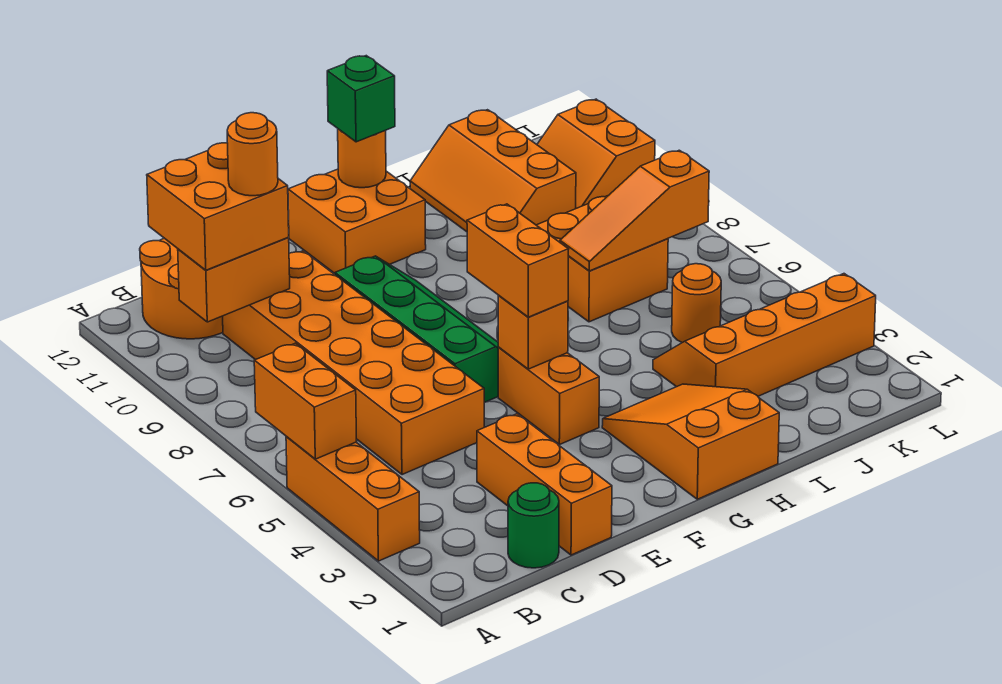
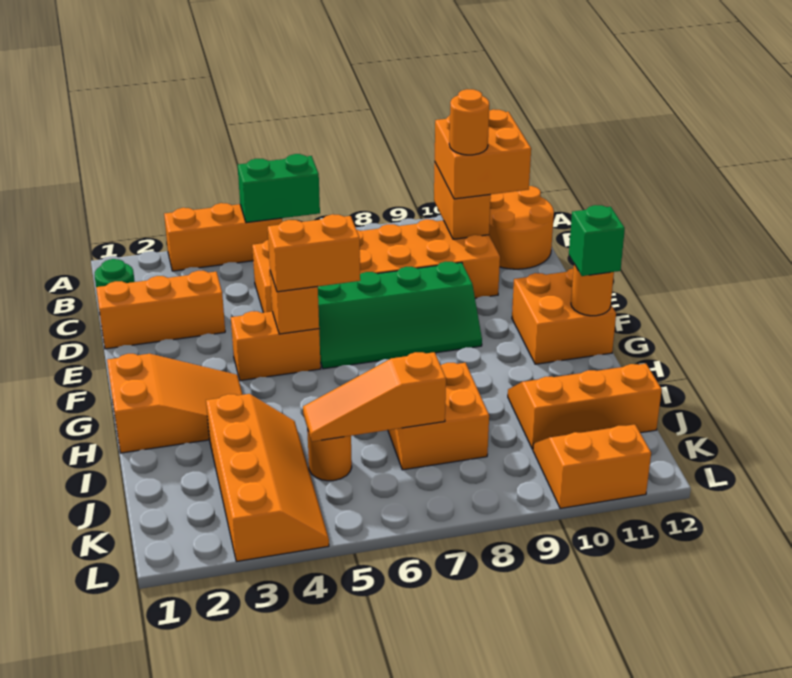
orange 1x2 brick [254,343,357,459] -> green 1x2 brick [238,154,320,223]
orange 1x3 slope [560,150,709,271] -> orange 1x3 slope turned to [303,352,446,442]

